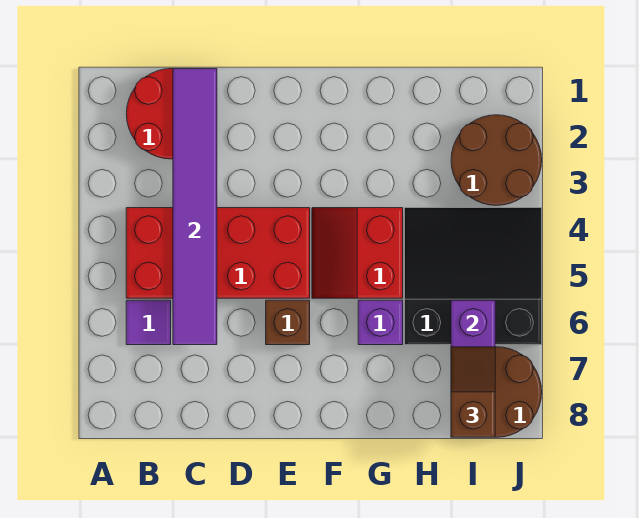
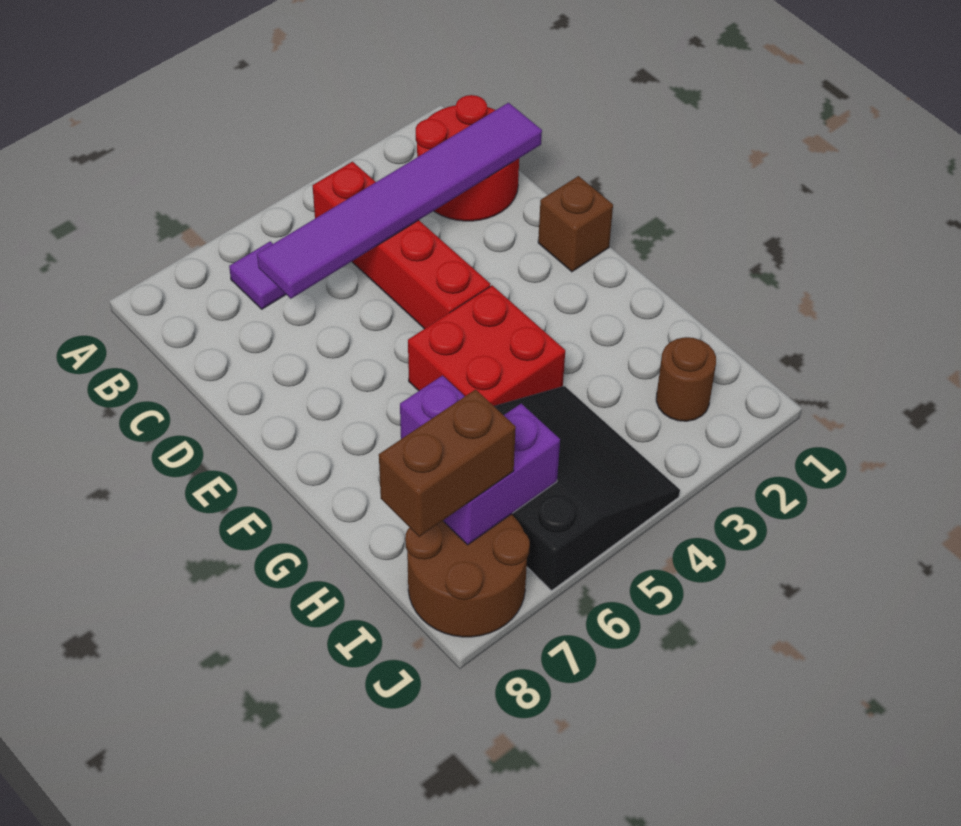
red 2x4 brick [126,208,310,298] -> red 1x4 brick [313,162,490,329]
brown 1x1 brick [266,300,310,345] -> brown 1x1 brick moved to [538,176,613,272]
red 2x2 slope [312,208,403,298] -> red 2x2 brick [408,285,565,406]
brown 2x2 round brick [451,115,542,205] -> brown 1x1 round brick [656,337,716,421]
brown 1x2 slope [451,347,495,437] -> brown 1x2 brick [379,390,516,537]

